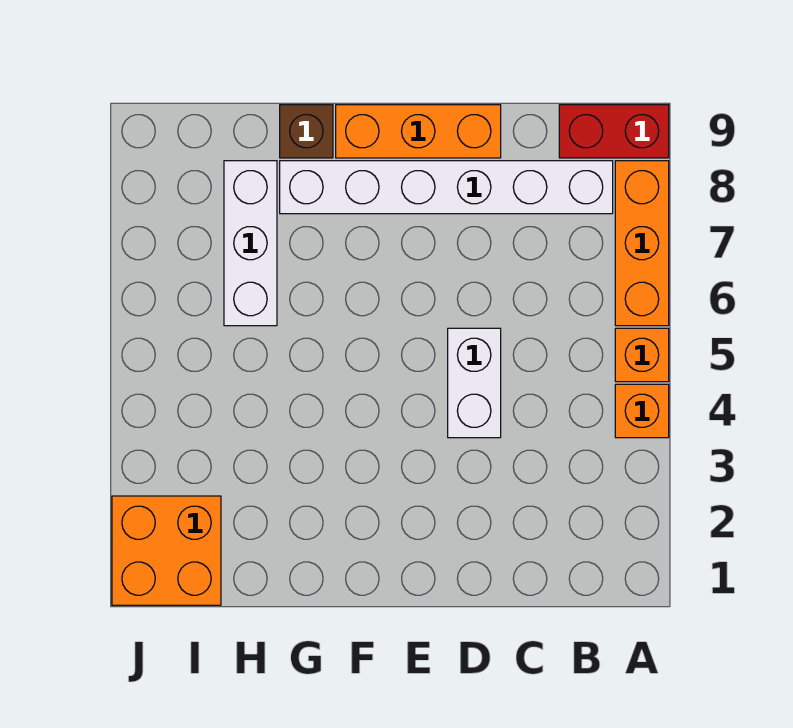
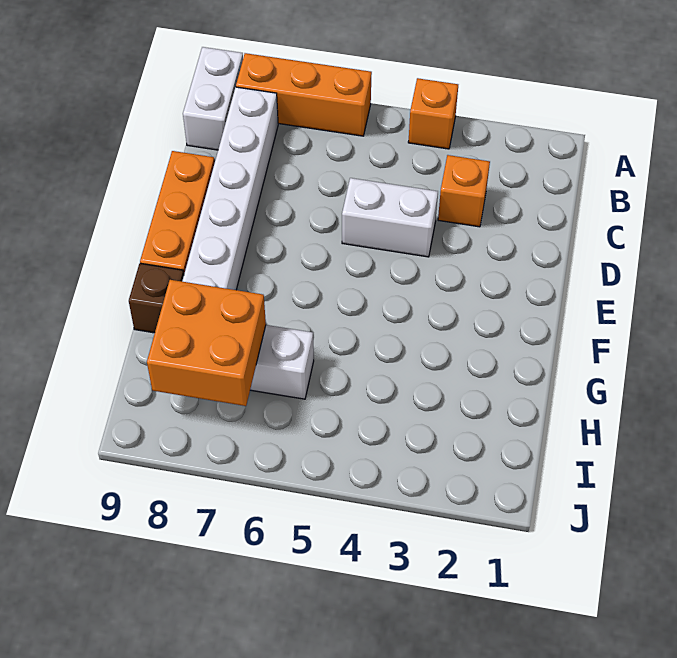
orange 1x1 brick [615,328,669,382] -> orange 1x1 brick moved to [438,155,490,227]
red 1x2 brick [559,105,669,158] -> white 1x2 brick [183,47,243,150]
orange 2x2 brick [112,496,221,605] -> orange 2x2 brick moved to [147,280,266,406]

